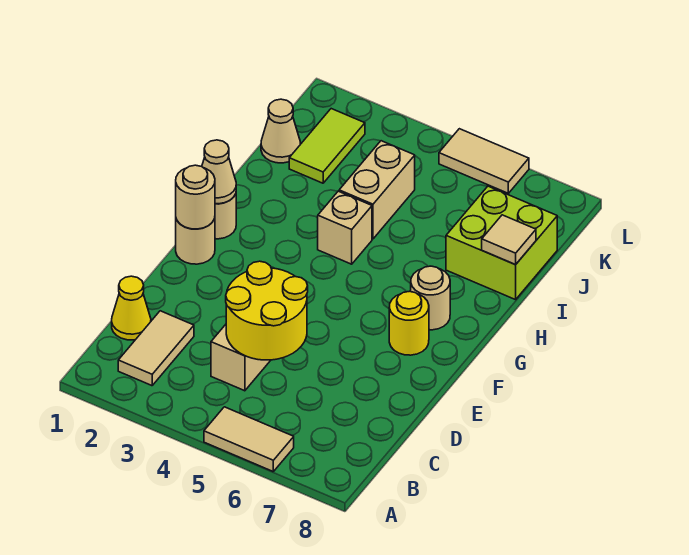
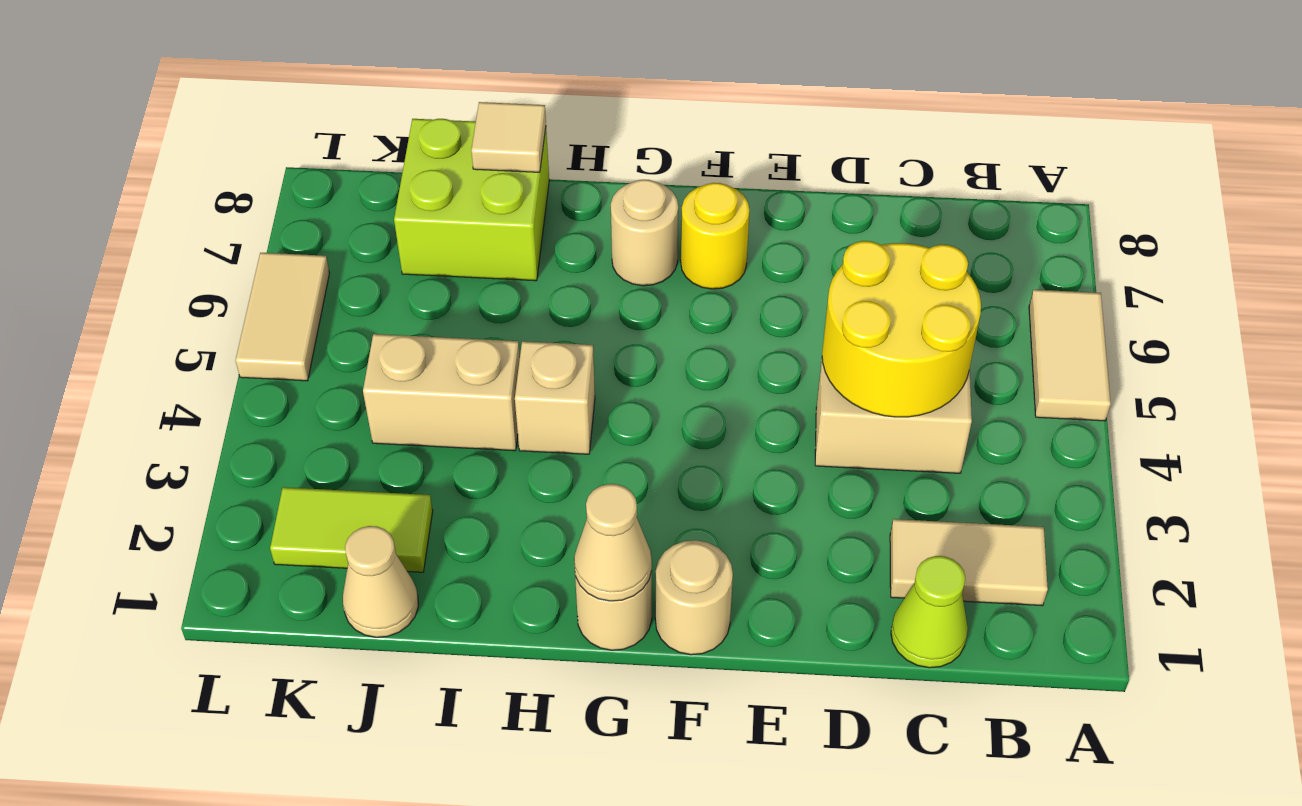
yellow 1x1 cone [112,276,151,340] -> lime 1x1 cone [891,556,968,668]
tan 1x1 round brick [176,165,215,229] -> none

